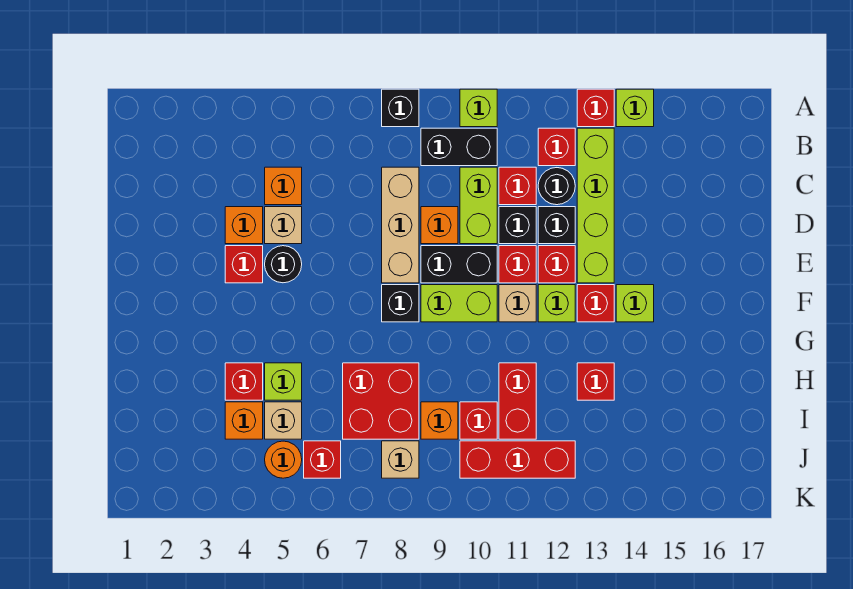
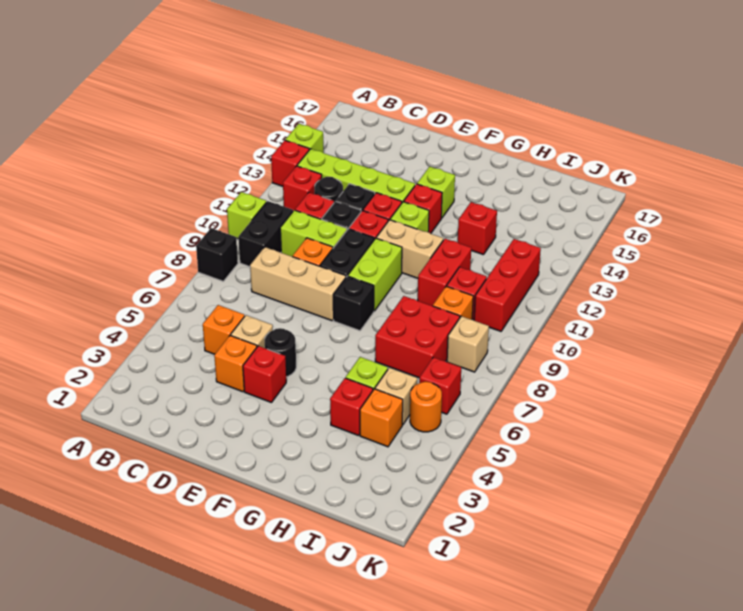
tan 1x1 brick [499,285,536,322] -> tan 1x2 brick [376,220,443,278]
red 1x2 brick [499,363,536,439] -> red 1x2 brick turned to [418,239,471,306]

